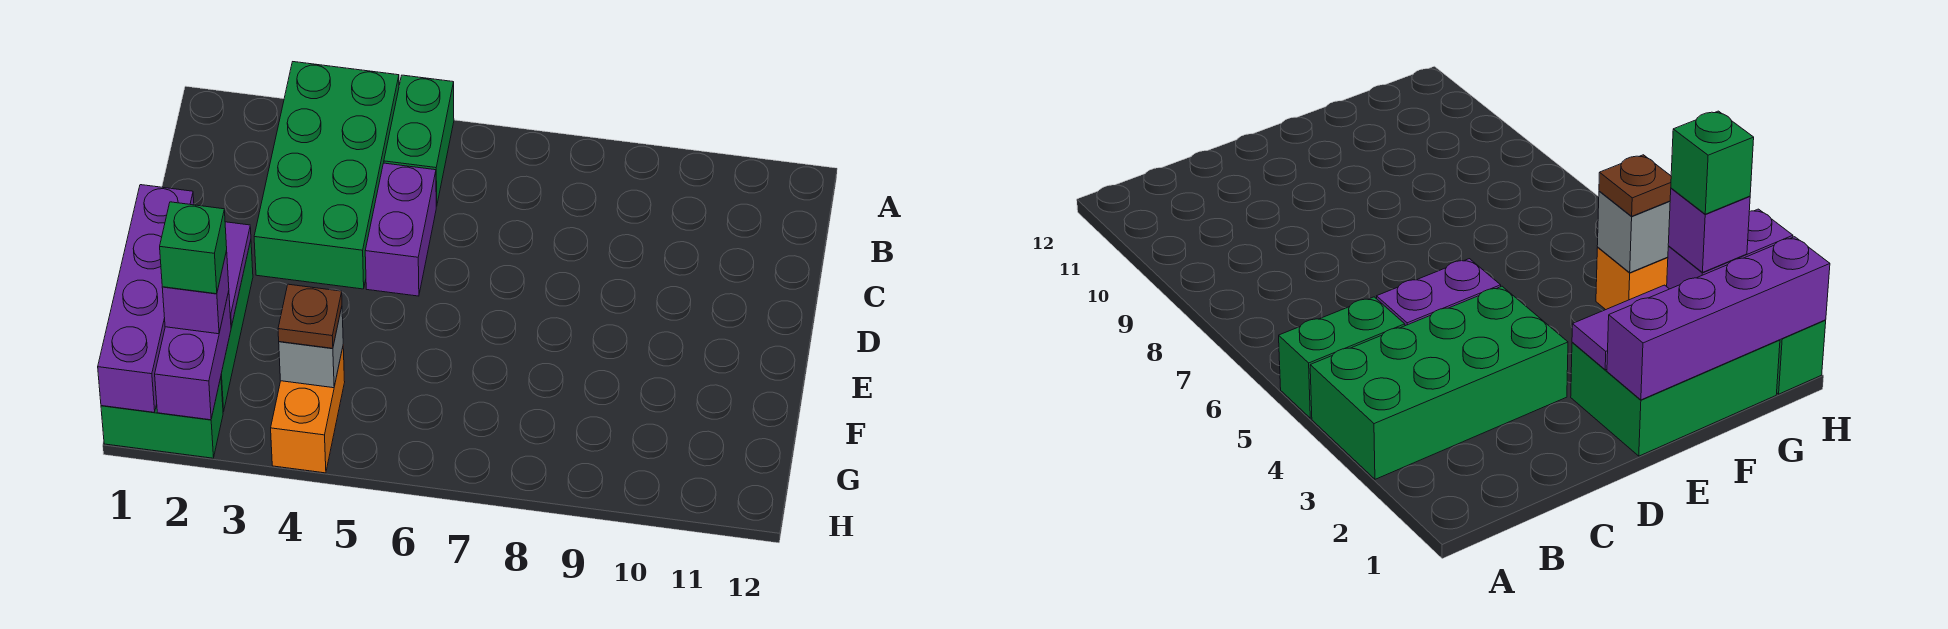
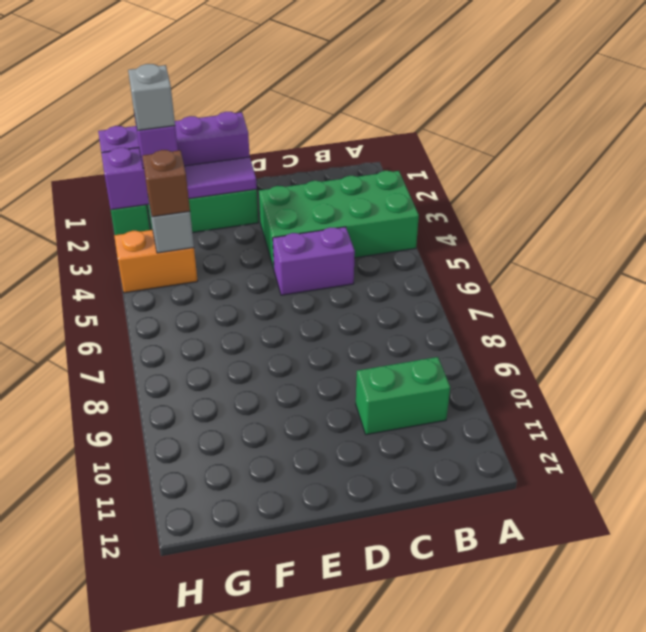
green 1x2 brick [384,75,454,206] -> green 1x2 brick moved to [356,357,450,435]
green 1x1 brick [160,202,227,294] -> grey 1x1 brick [128,64,175,130]
brown 1x1 plate [278,284,342,348] -> brown 1x1 brick [142,150,190,217]

